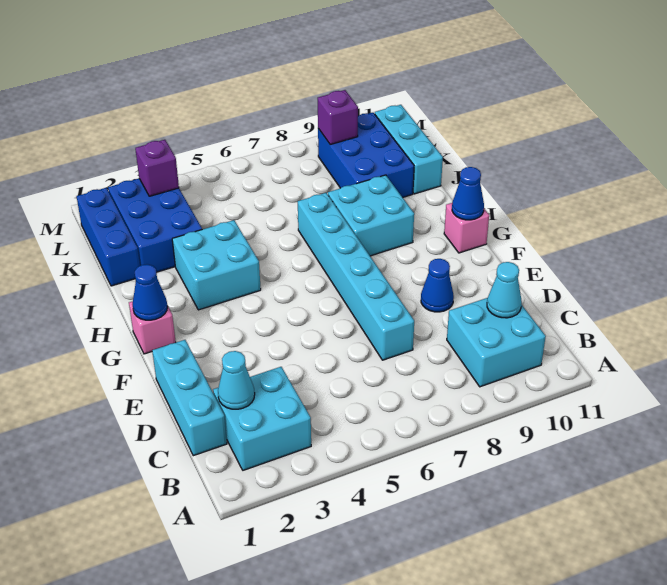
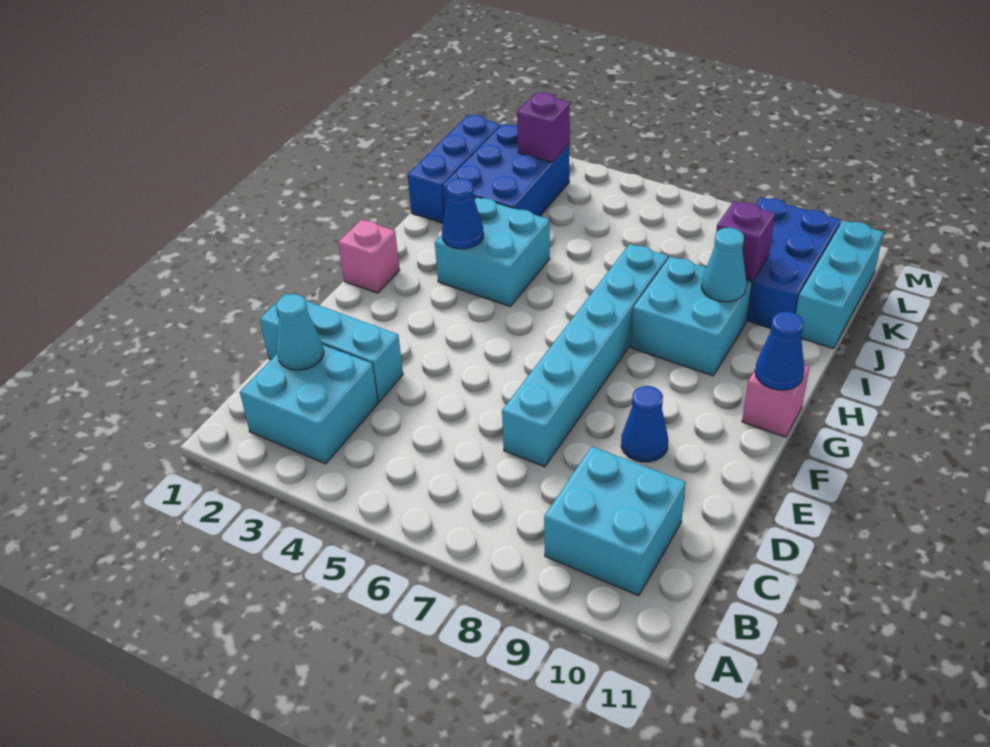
cyan 1x3 brick [152,340,227,456] -> cyan 1x3 brick turned to [260,293,403,402]
cyan 1x1 cone [487,262,522,318] -> cyan 1x1 cone moved to [702,228,747,302]
blue 1x1 cone [133,264,167,320] -> blue 1x1 cone moved to [442,178,483,249]
purple 1x1 brick [318,90,358,144] -> purple 1x1 brick moved to [716,201,775,280]

